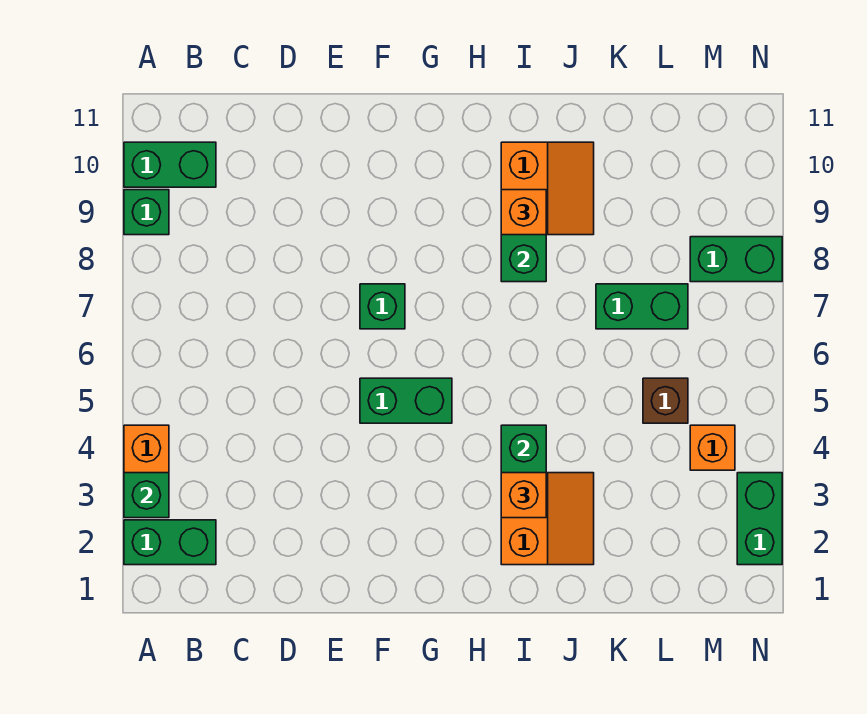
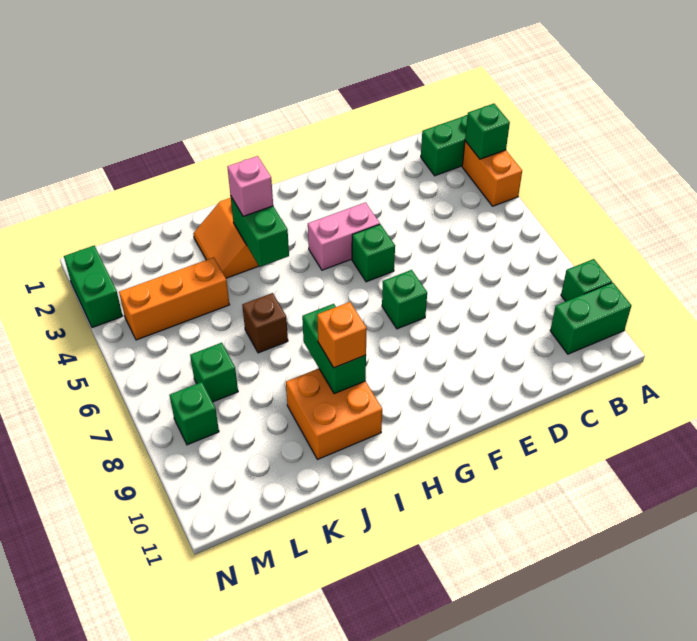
none -> pink 1x2 brick [308,202,380,270]
green 1x2 brick [360,378,452,423] -> green 1x1 brick [352,224,395,282]
orange 1x1 brick [501,473,546,518] -> pink 1x1 brick [227,156,273,216]
orange 2x2 slope [501,142,594,235] -> orange 2x2 brick [286,369,382,459]
green 1x2 brick [596,284,688,329] -> green 1x1 brick [190,343,238,402]
brown 1x1 brick [643,378,688,423] -> brown 1x1 brick moved to [242,293,288,353]
orange 1x1 brick [690,425,735,470] -> orange 1x3 brick [119,257,229,340]
green 1x2 brick [690,237,782,282] -> green 1x1 brick [170,382,219,445]

